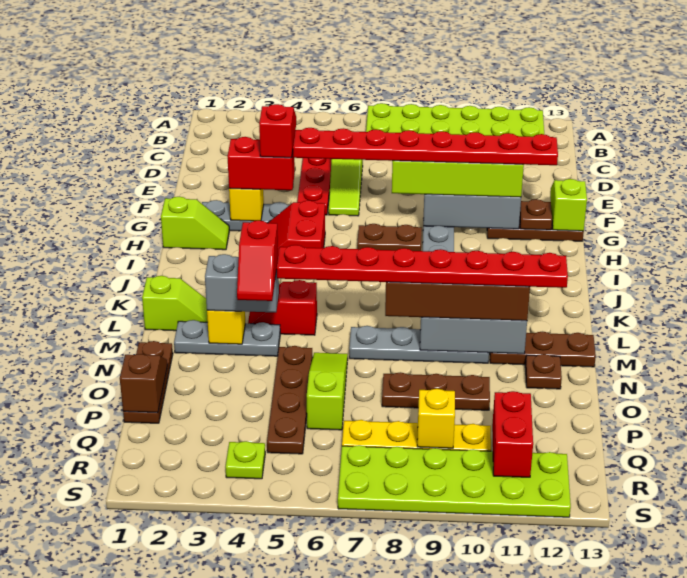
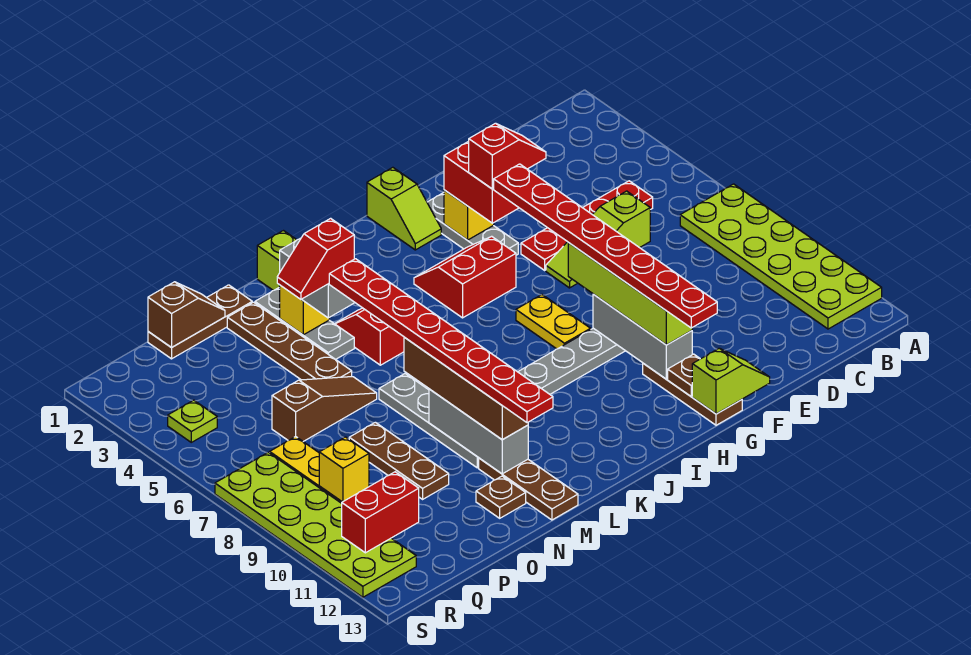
brown 1x2 plate [357,224,422,251] -> yellow 1x2 plate [516,295,591,349]
brown 1x4 plate [267,346,313,454] -> brown 1x4 plate turned to [227,302,352,380]
lime 1x3 slope [307,353,348,430] -> brown 1x3 slope [272,377,377,441]

